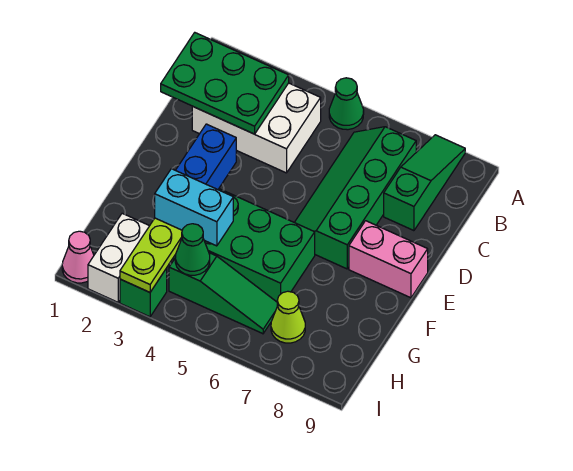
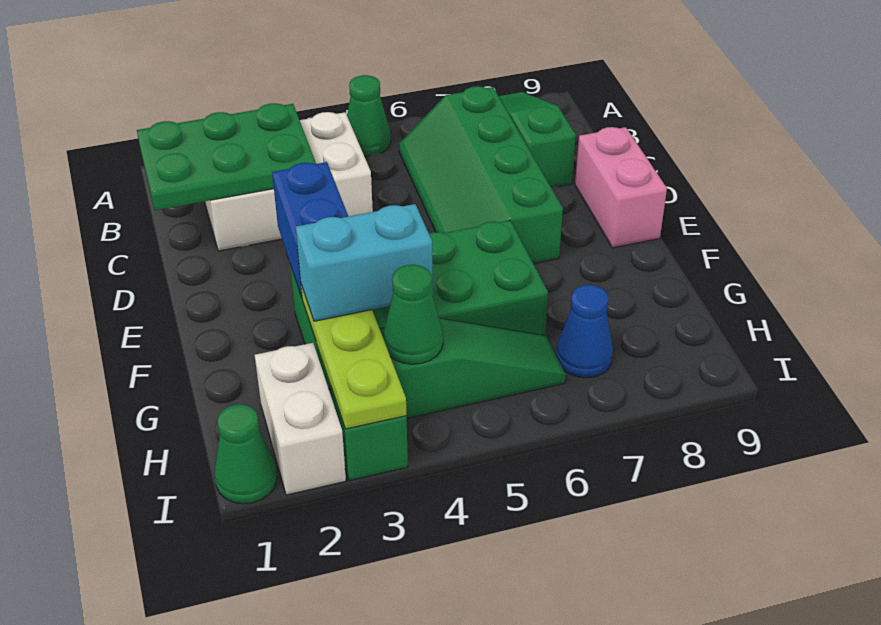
pink 1x2 brick [349,221,428,298] -> pink 1x2 brick turned to [575,127,667,248]
lime 1x1 cone [271,291,305,343] -> blue 1x1 cone [556,285,613,378]
pink 1x1 cone [62,231,94,283] -> green 1x1 cone [215,404,277,504]

